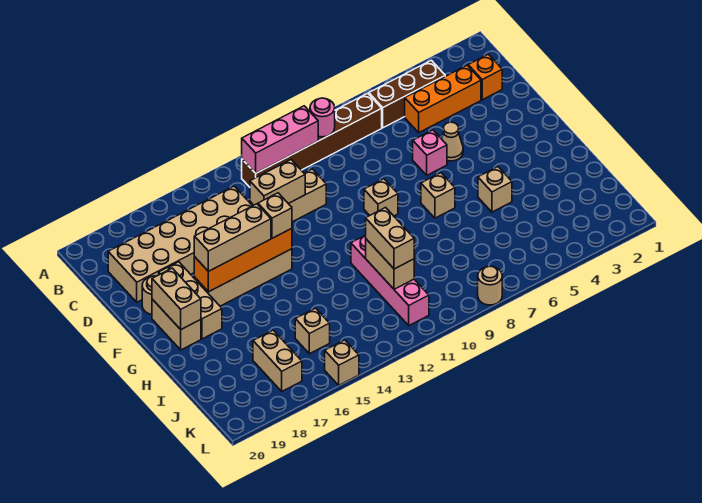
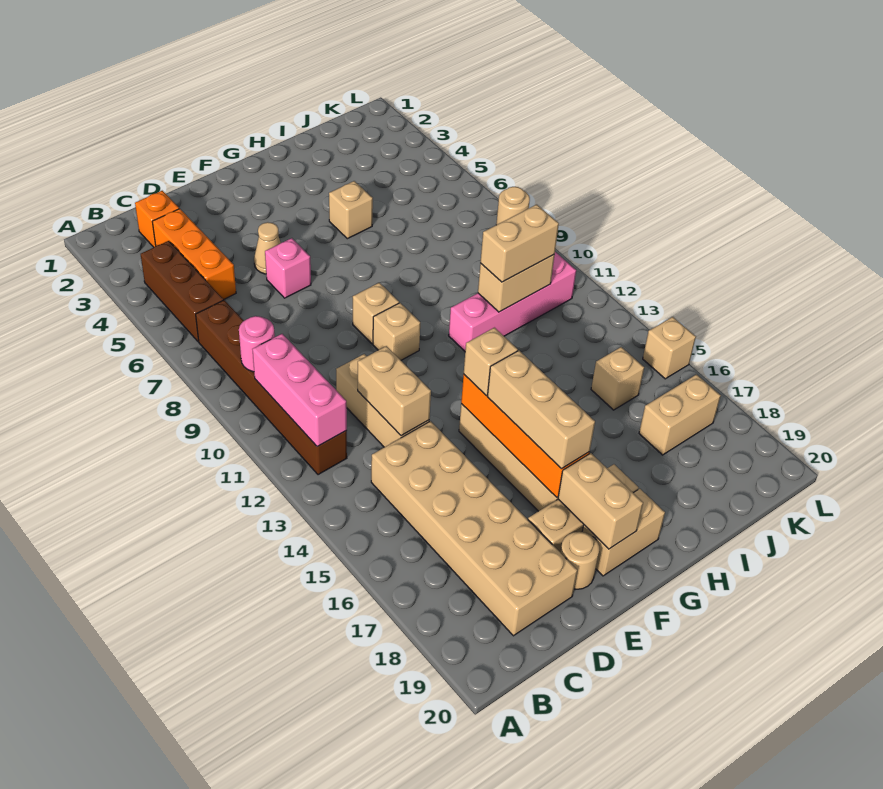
tan 1x2 brick [152,268,201,329] -> tan 1x2 brick turned to [558,453,643,549]
tan 1x1 brick [421,173,455,218] -> tan 1x1 brick moved to [373,303,420,360]

